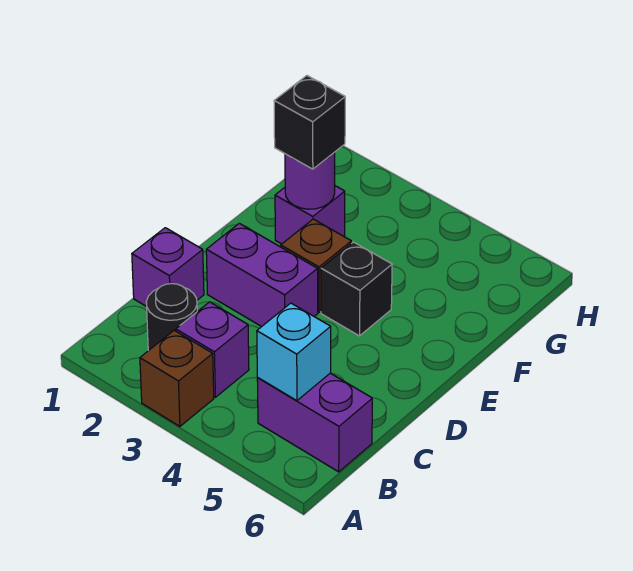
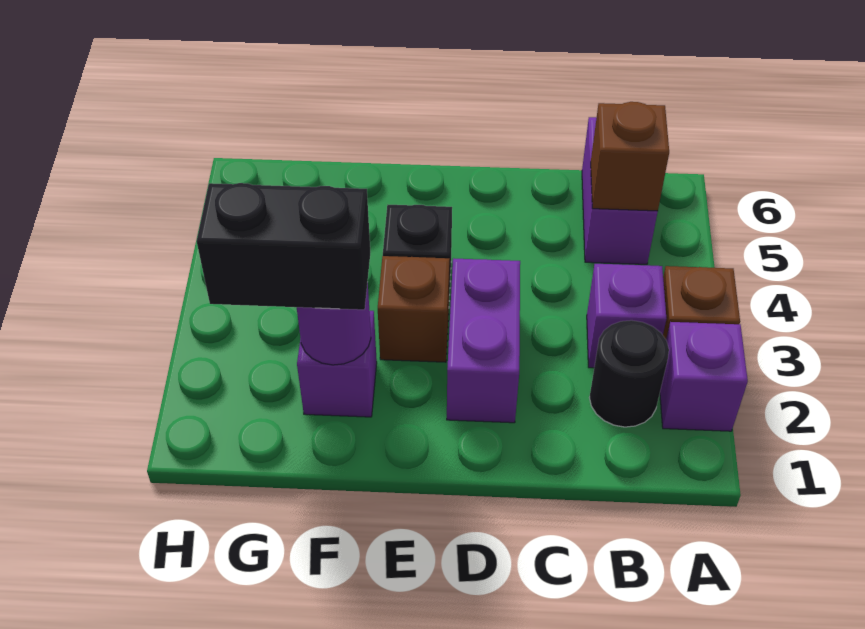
cyan 1x1 brick [257,303,331,401] -> brown 1x1 brick [591,102,669,211]
purple 1x1 brick [132,228,204,307] -> purple 1x1 brick moved to [660,322,748,431]
black 1x1 brick [274,76,345,169] -> black 1x2 brick [197,183,370,310]

